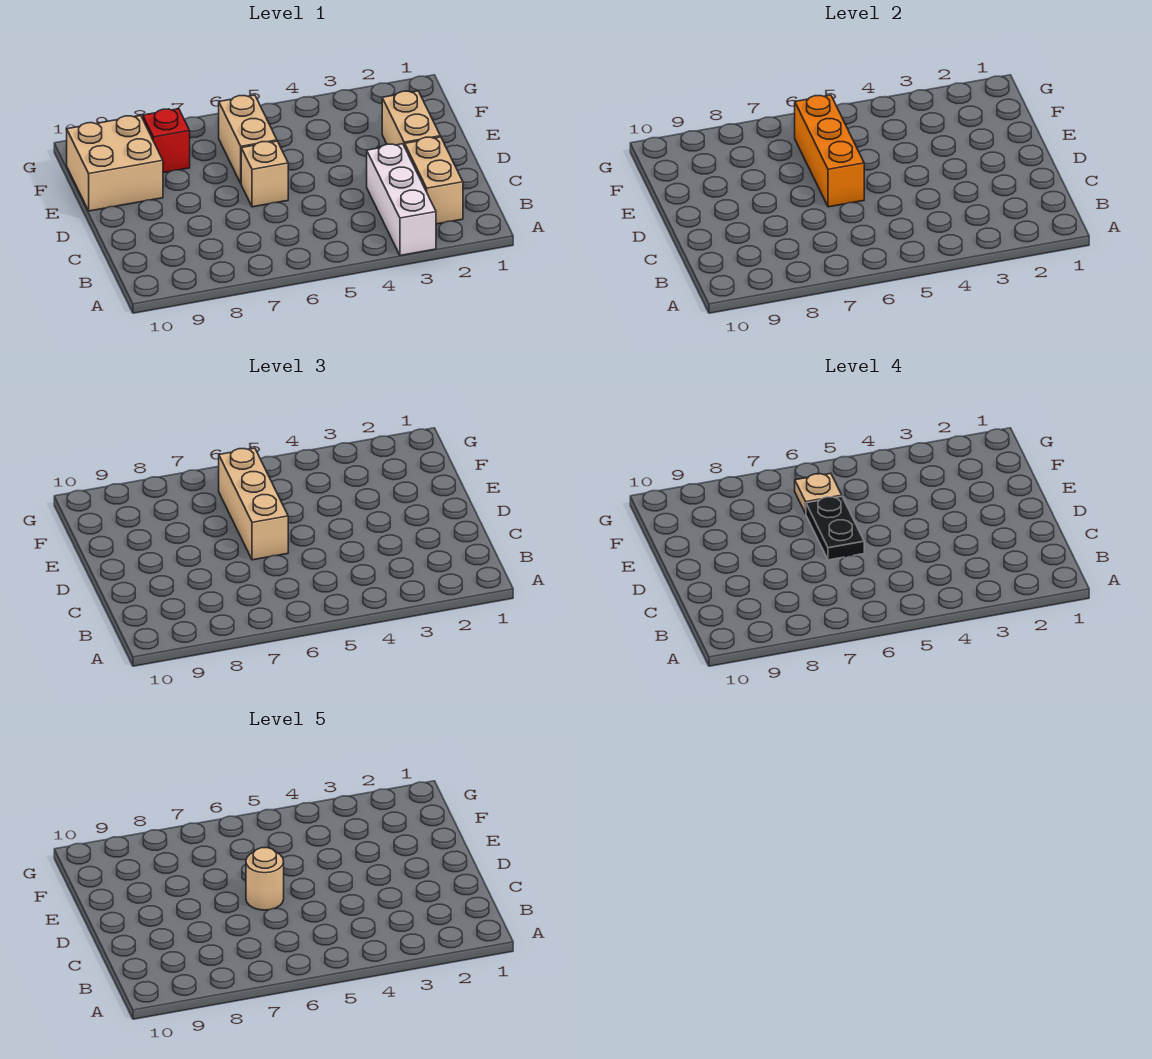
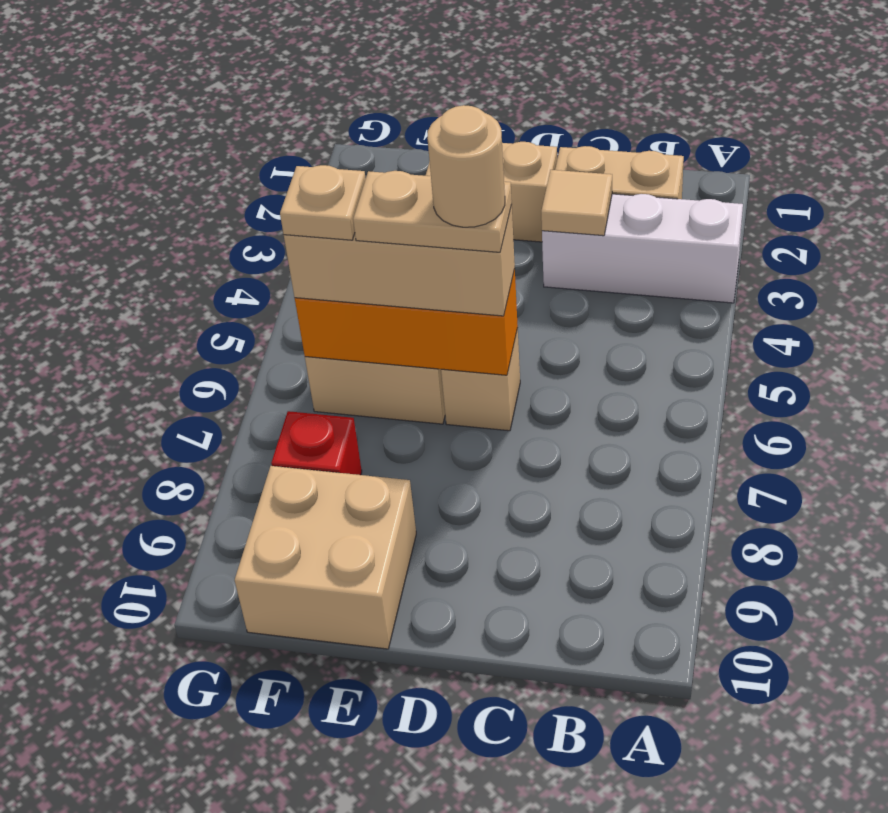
none -> tan 1x1 tile [541,170,612,236]
black 1x2 plate [806,496,864,560] -> tan 1x2 plate [353,171,512,252]

